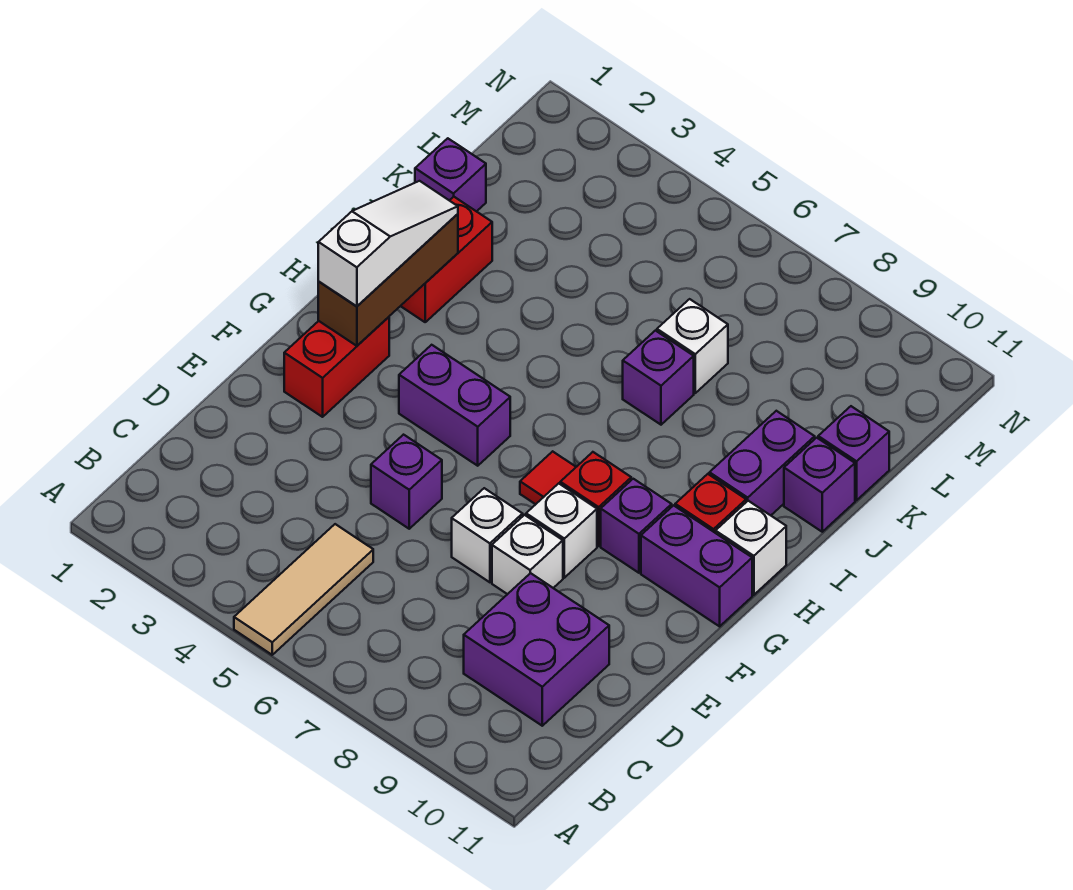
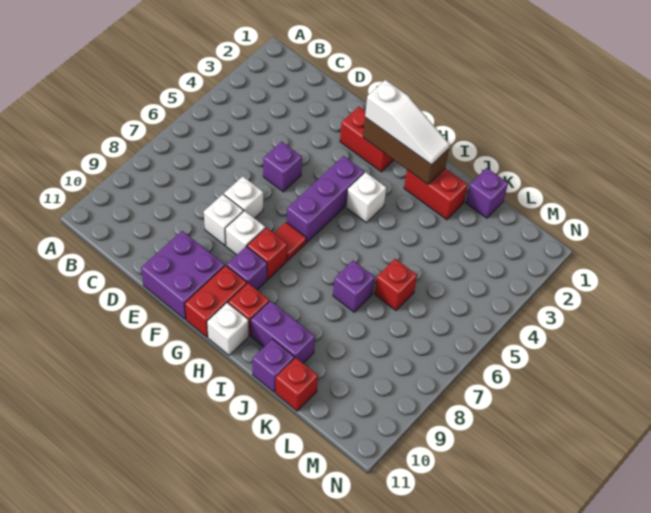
tan 1x3 tile [234,524,373,655] -> none
purple 2x2 brick [464,573,609,726] -> purple 2x2 brick moved to [141,231,225,319]
purple 1x2 brick [399,345,510,466] -> purple 1x3 brick [287,156,364,242]
purple 1x2 brick [641,505,752,626] -> red 1x2 brick [185,265,247,337]
none -> red 1x1 brick [375,259,417,310]
white 1x1 brick [657,299,728,393] -> white 1x1 brick moved to [346,172,386,223]
purple 1x1 brick [818,406,889,500] -> red 1x1 brick [275,358,318,411]

